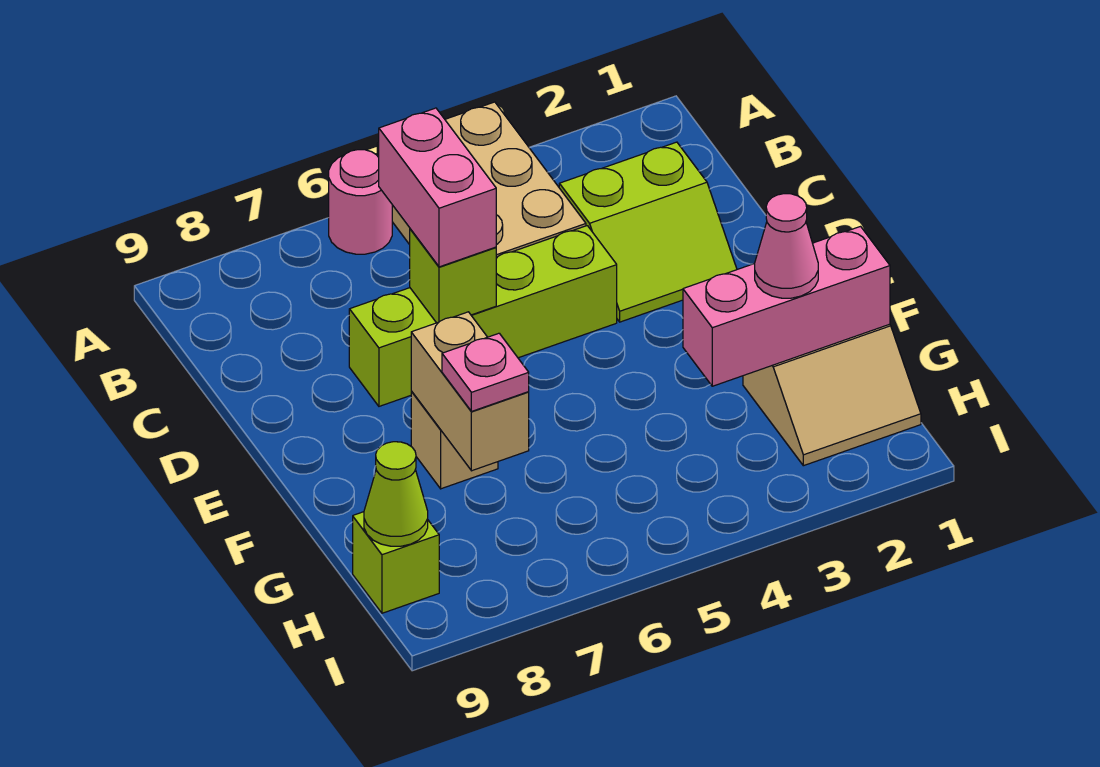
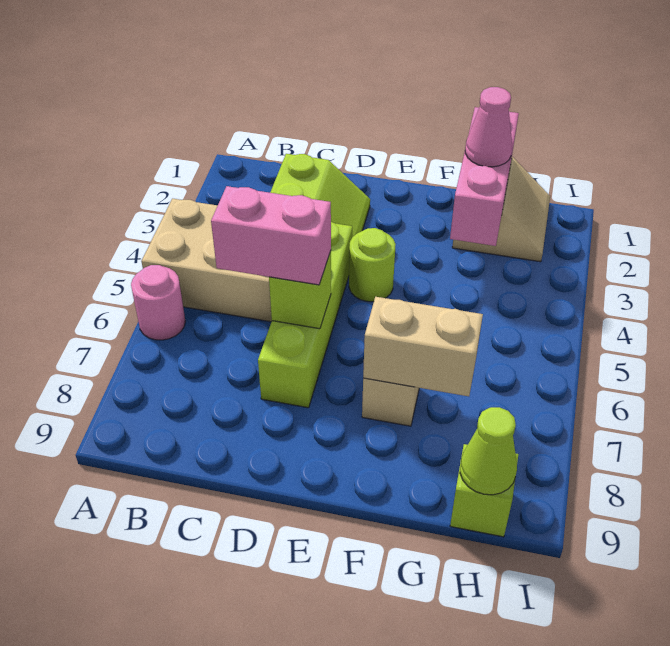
none -> lime 1x1 round brick [349,228,396,302]
pink 1x1 plate [442,333,529,411] -> none

